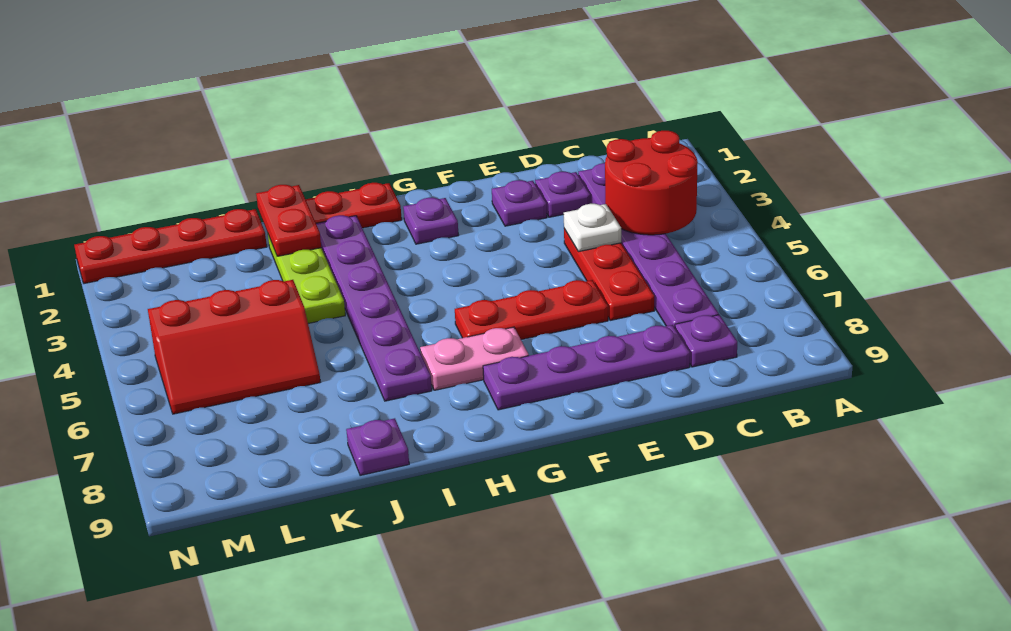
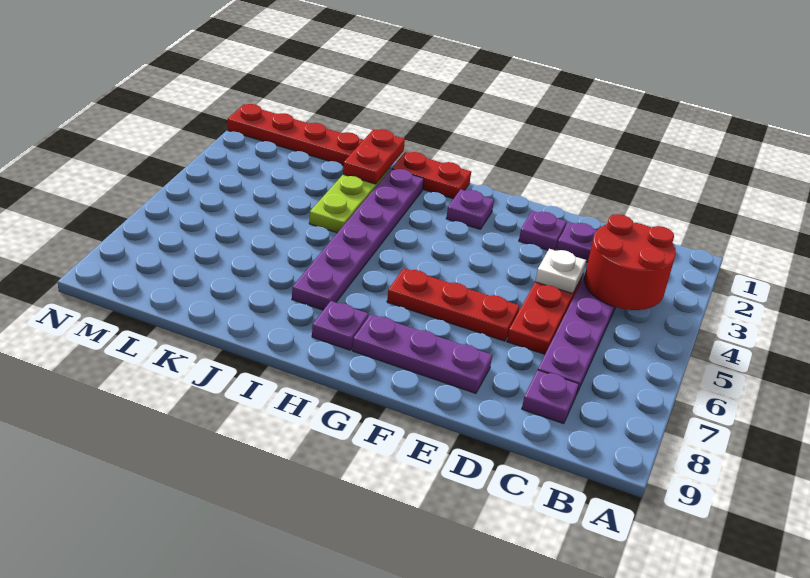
purple 1x4 plate [483,325,690,410] -> purple 1x3 plate [352,314,492,393]
pink 1x2 plate [420,327,529,390] -> none
purple 1x1 plate [346,418,409,476] -> purple 1x1 plate moved to [312,301,369,350]
red 2x3 slope [148,280,320,414] -> none

